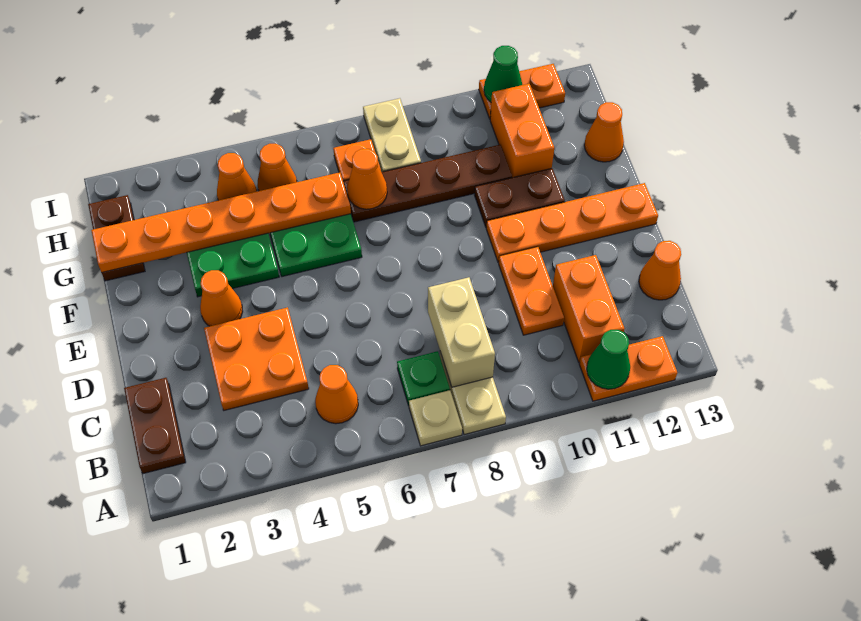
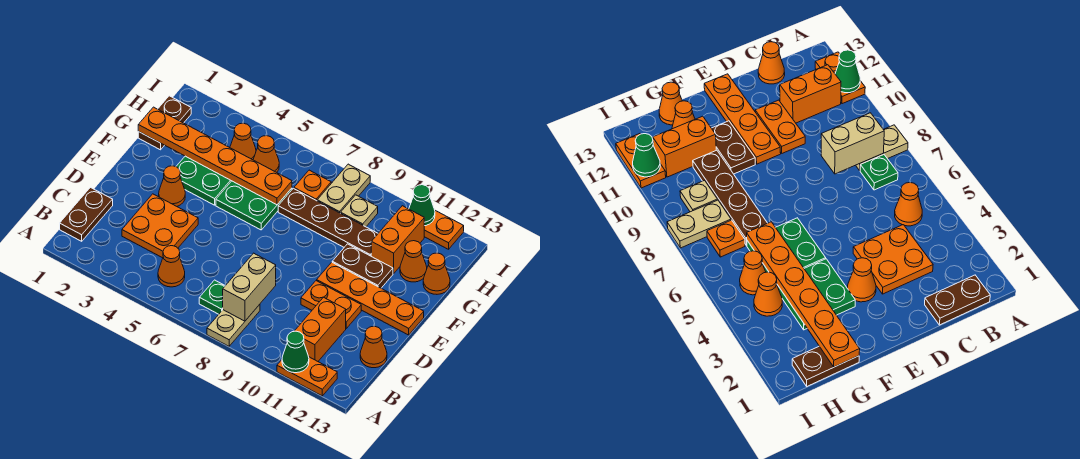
tan 1x1 plate [409,390,462,446] -> tan 1x1 plate moved to [341,195,378,227]
orange 1x2 plate [499,247,564,335] -> orange 1x2 plate turned to [301,281,361,328]
orange 1x1 cone [347,149,387,209] -> orange 1x1 cone moved to [400,241,427,282]

